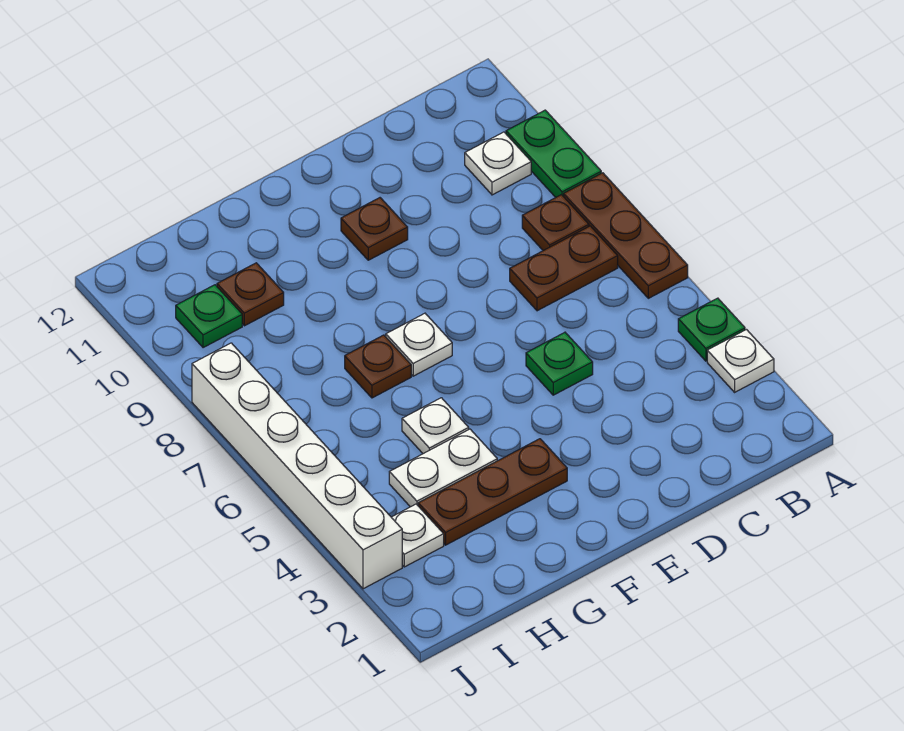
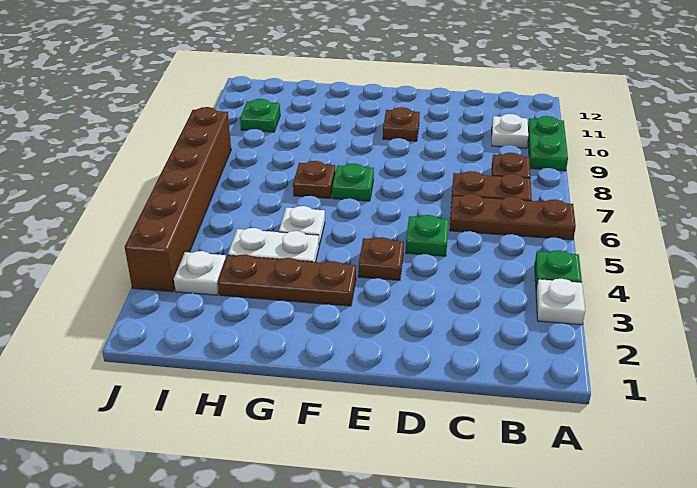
brown 1x3 plate [564,173,688,298] -> brown 1x3 plate turned to [450,194,576,240]
white 1x1 plate [386,313,452,376] -> green 1x1 plate [332,163,374,201]
brown 1x1 plate [217,263,284,326] -> brown 1x1 plate moved to [358,237,404,280]
white 1x6 brick [192,343,402,589] -> brown 1x6 brick [125,107,231,292]

